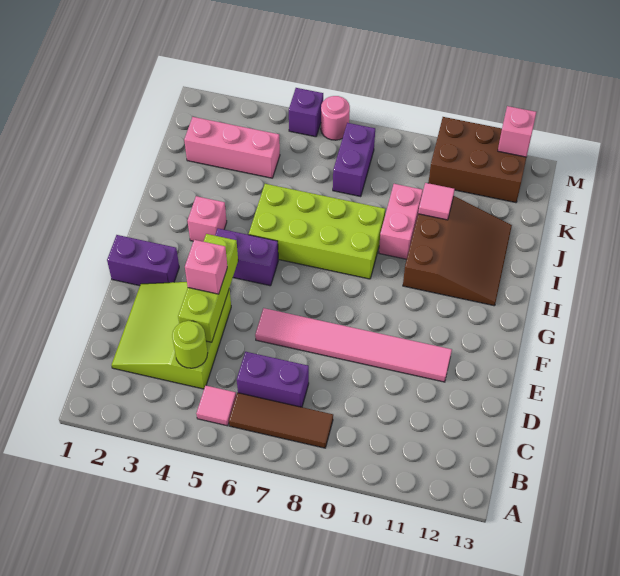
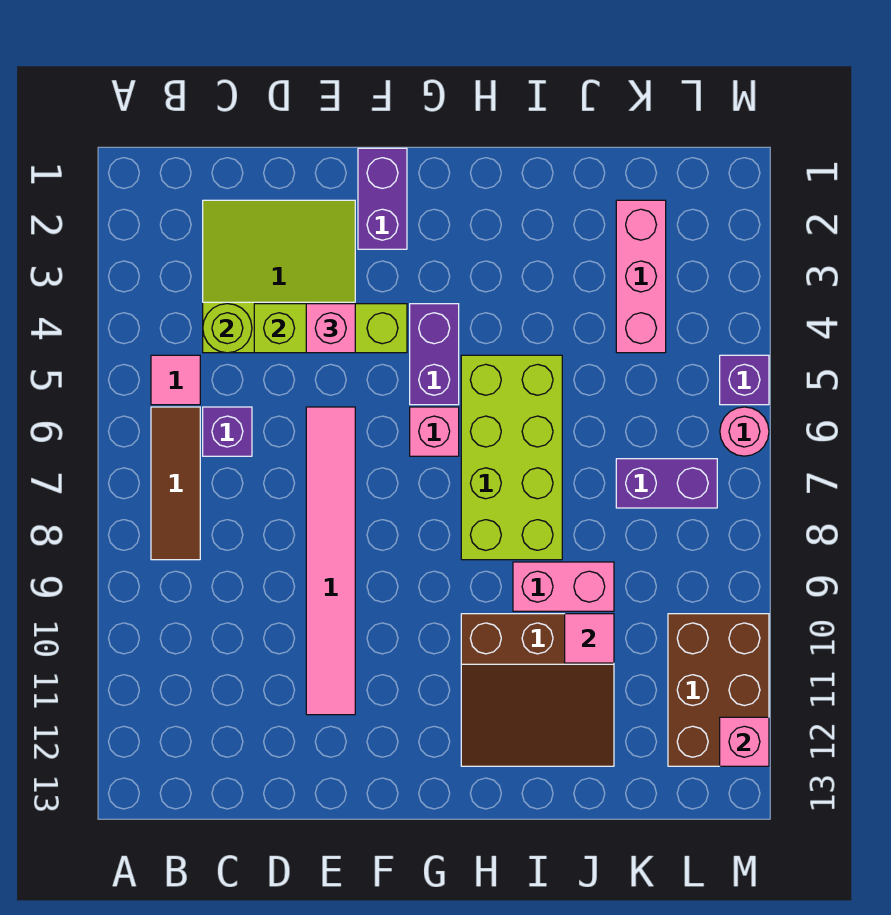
purple 1x2 brick [237,352,309,407] -> purple 1x1 brick [203,407,252,456]
pink 1x1 brick [187,196,227,242] -> pink 1x1 brick moved to [410,407,459,456]

